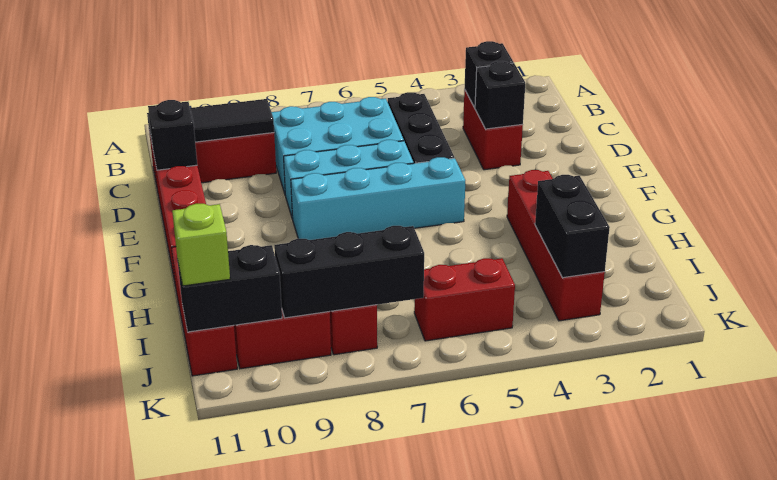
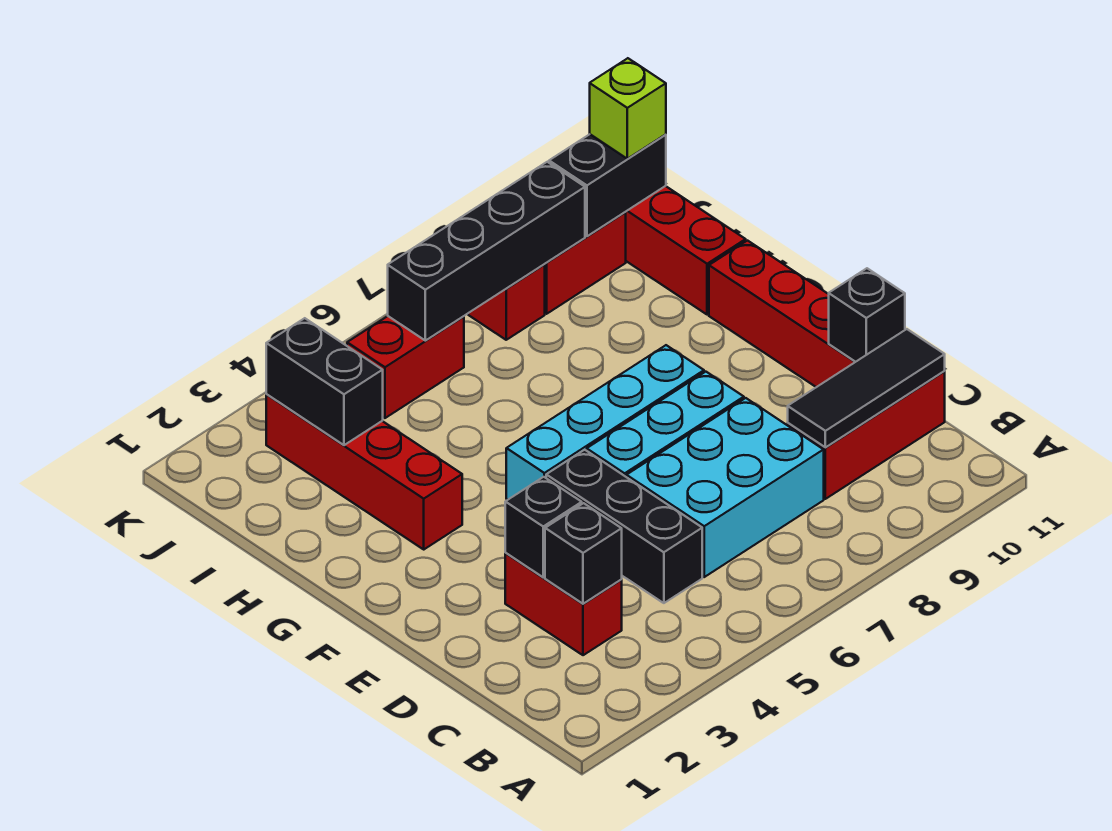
black 1x3 brick [274,226,424,318] -> black 1x4 brick [388,162,585,341]

